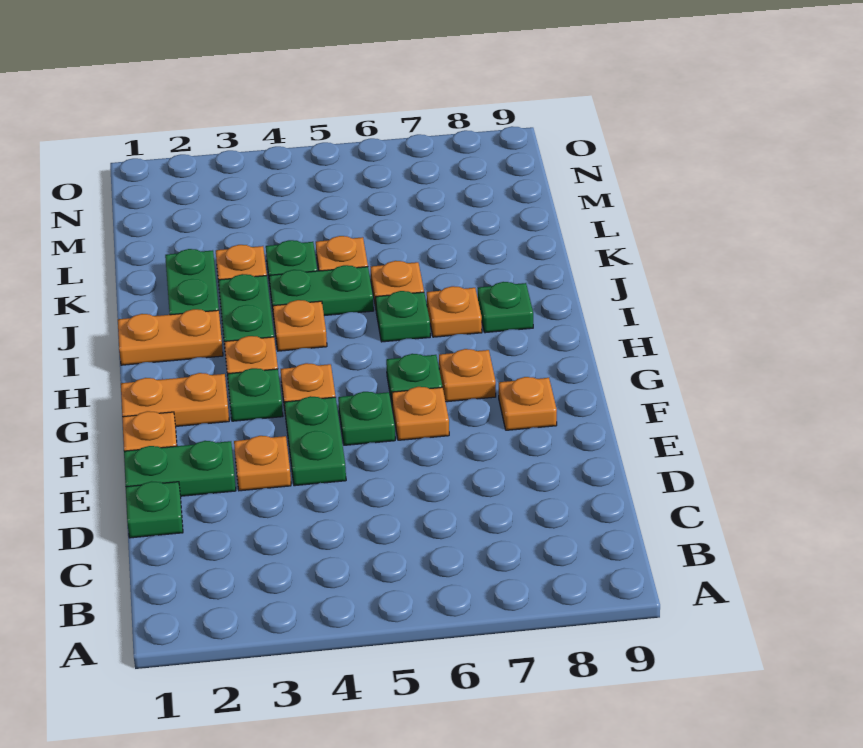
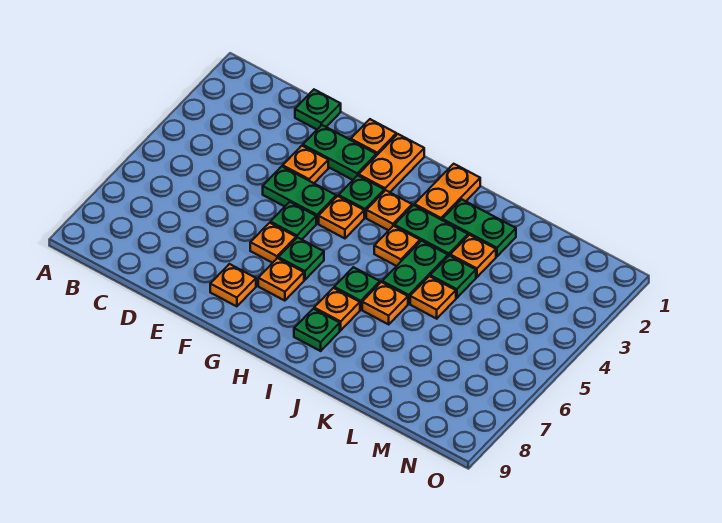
green 1x2 plate [124,441,236,496] -> green 1x2 plate turned to [303,125,376,180]

